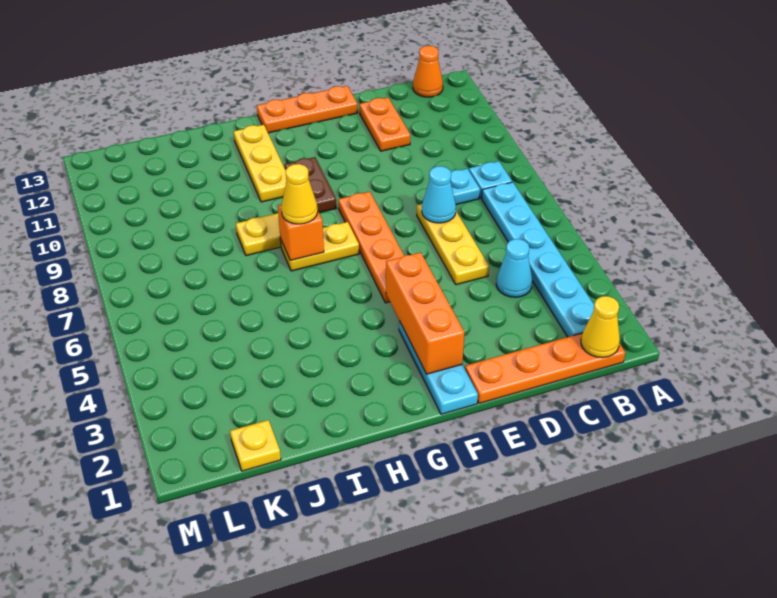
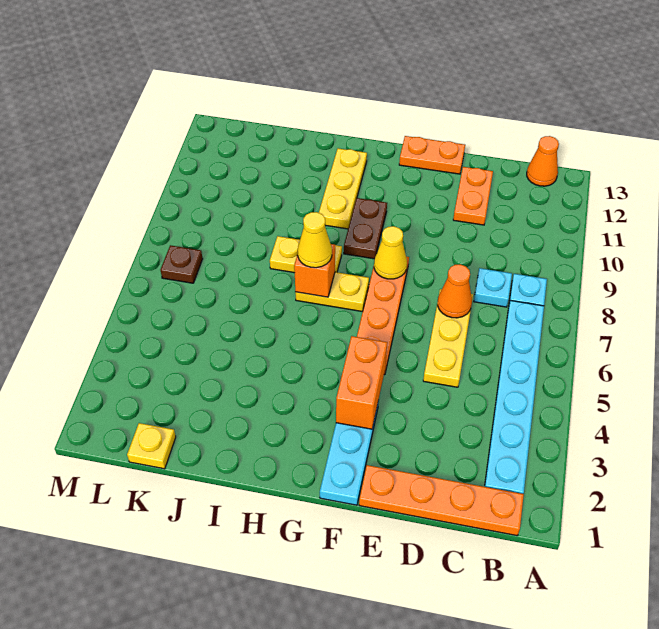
yellow 1x1 cone [581,296,620,358] -> yellow 1x1 cone moved to [374,226,407,279]
cyan 1x1 cone [496,239,532,297] -> none
cyan 1x1 cone [422,166,456,223] -> orange 1x1 cone [438,264,472,318]
orange 1x3 plate [257,86,358,133] -> orange 1x2 plate [399,136,465,174]
orange 1x3 brick [386,252,464,374] -> orange 1x2 brick [336,336,387,429]
none -> brown 1x1 plate [160,245,203,283]

